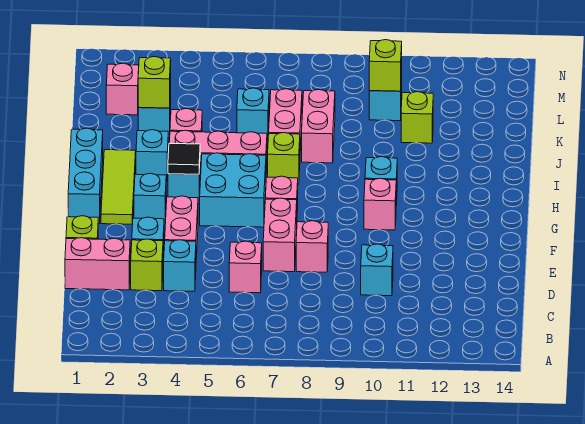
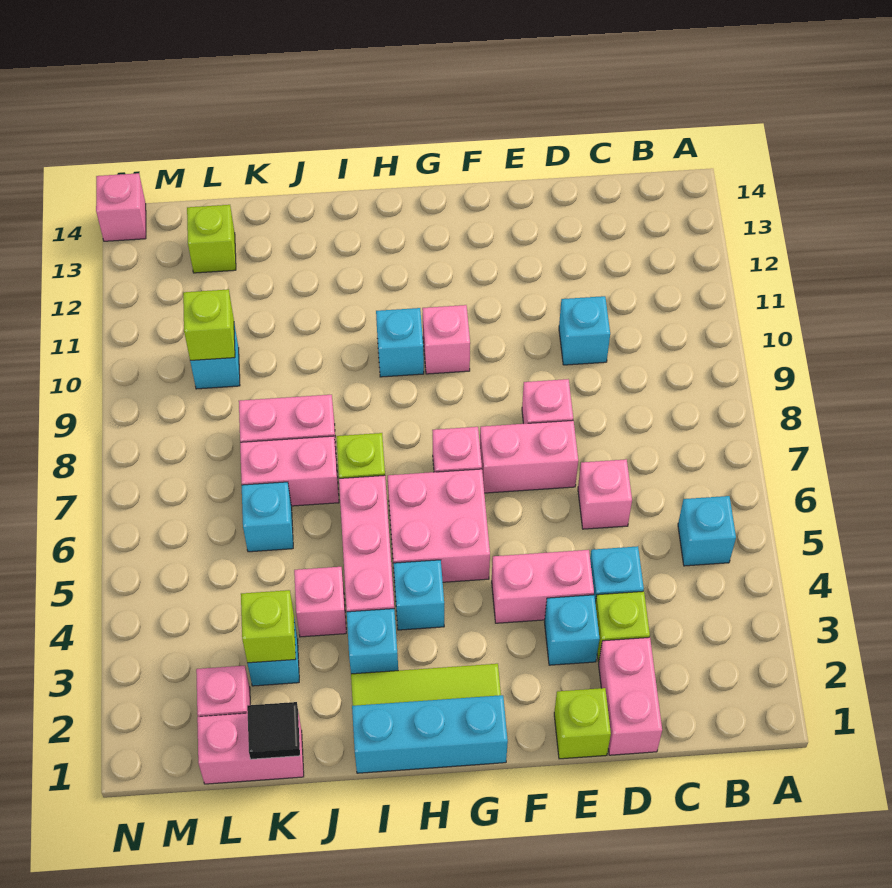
cyan 1x1 brick [134,173,166,225] -> cyan 1x1 brick moved to [678,496,736,566]
cyan 2x2 brick [200,153,266,227] -> pink 2x2 brick [388,469,490,582]
black 1x1 tile [168,143,200,174] -> black 1x1 tile moved to [247,702,300,759]
none -> pink 1x2 brick [197,713,304,784]
lime 1x1 brick [401,92,433,143] -> lime 1x1 brick moved to [187,205,236,273]
none -> pink 1x1 brick [96,173,146,241]

